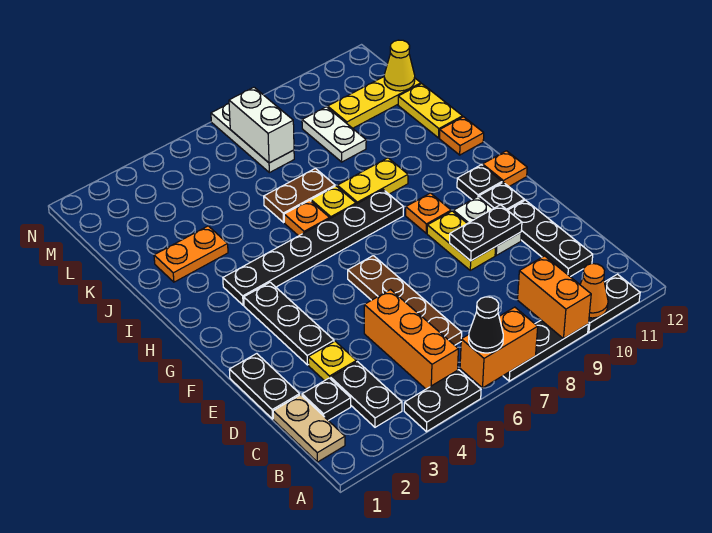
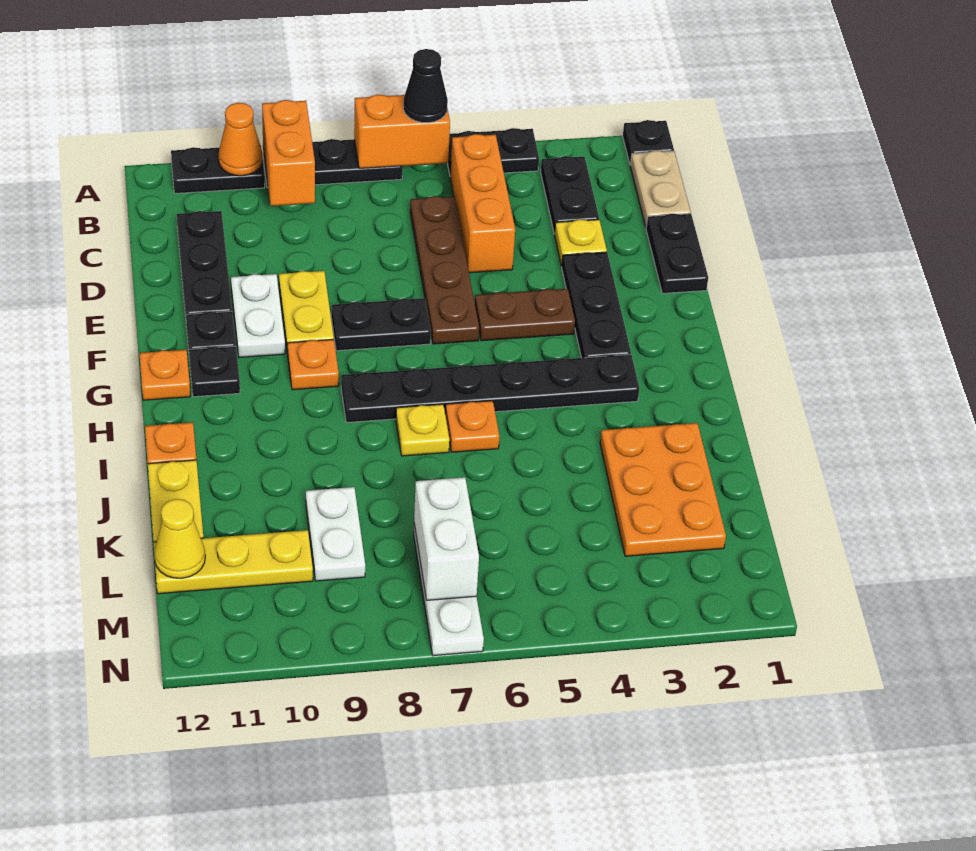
black 1x1 plate [302,378,351,421] -> black 1x1 plate moved to [623,120,674,165]
black 1x2 plate [450,205,522,261] -> black 1x2 plate moved to [331,298,431,351]
yellow 1x2 plate [337,158,408,204] -> none
orange 1x2 plate [154,226,228,282] -> orange 2x3 plate [600,423,726,556]
brown 1x2 plate [264,168,335,222] -> brown 1x2 plate moved to [475,289,575,341]

